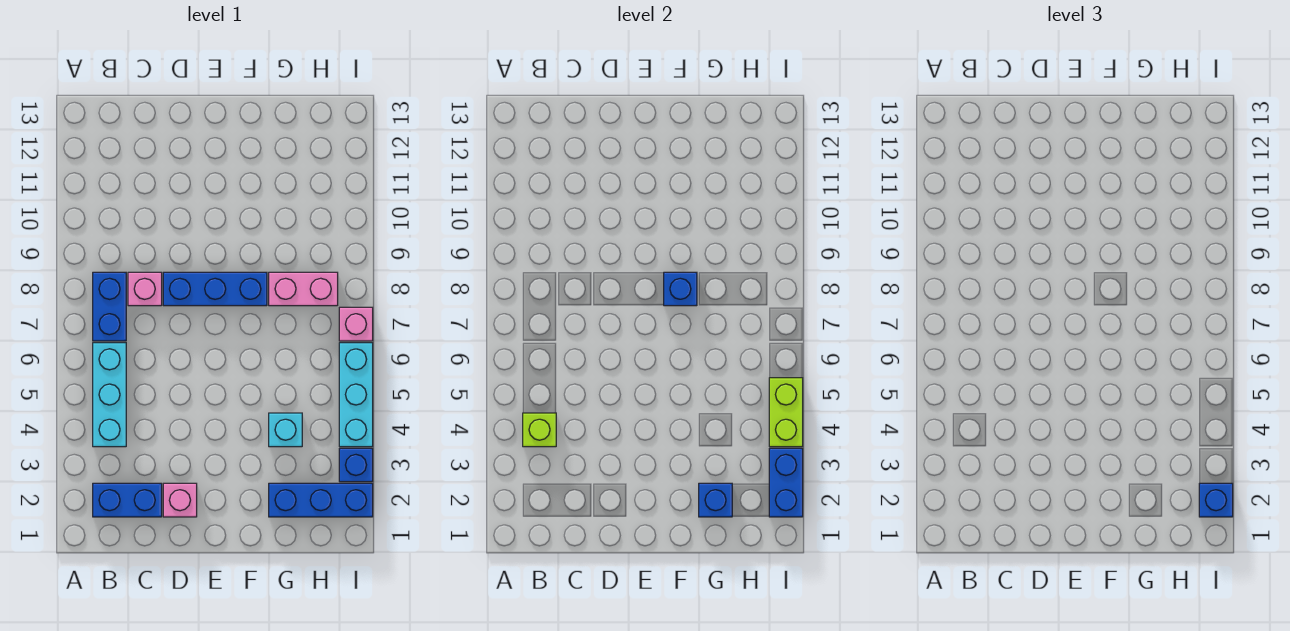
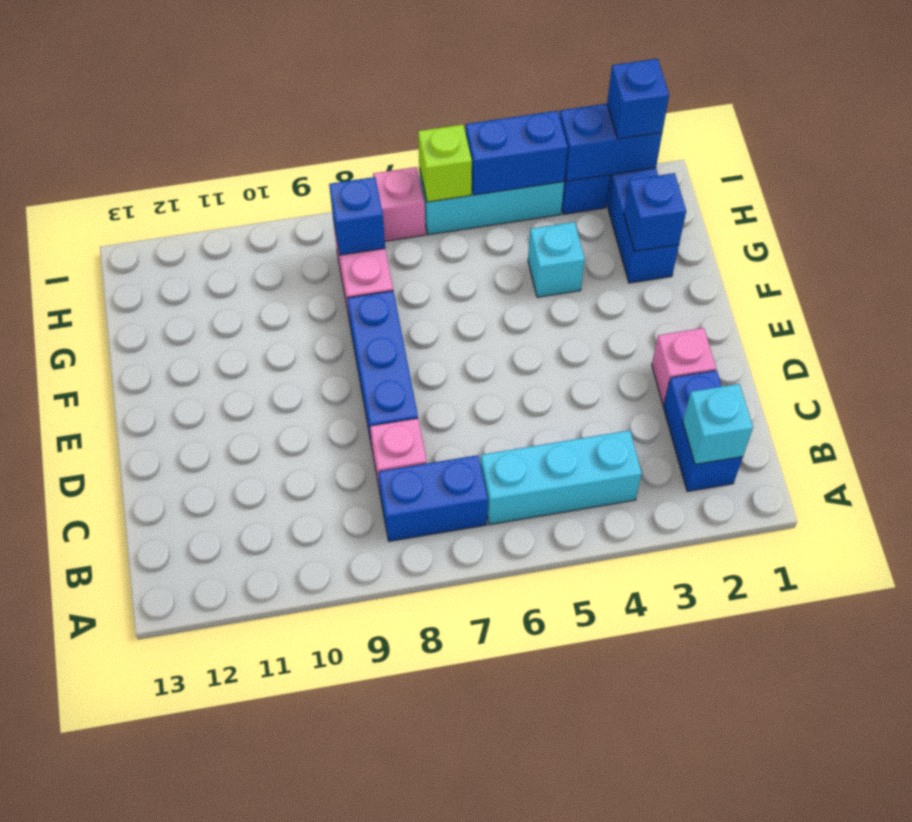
none -> cyan 1x1 brick [683,384,753,464]
lime 1x1 brick [523,413,556,447] -> lime 1x1 brick moved to [418,125,472,202]
blue 1x1 brick [664,272,697,306] -> blue 1x1 brick moved to [329,177,385,255]
lime 1x2 brick [769,378,803,447] -> blue 1x2 brick [466,111,568,195]

